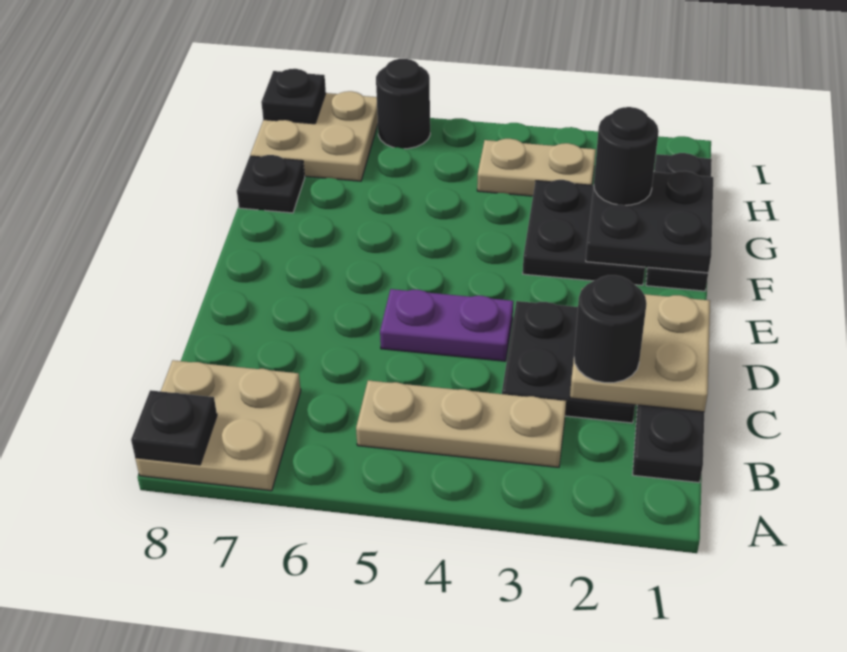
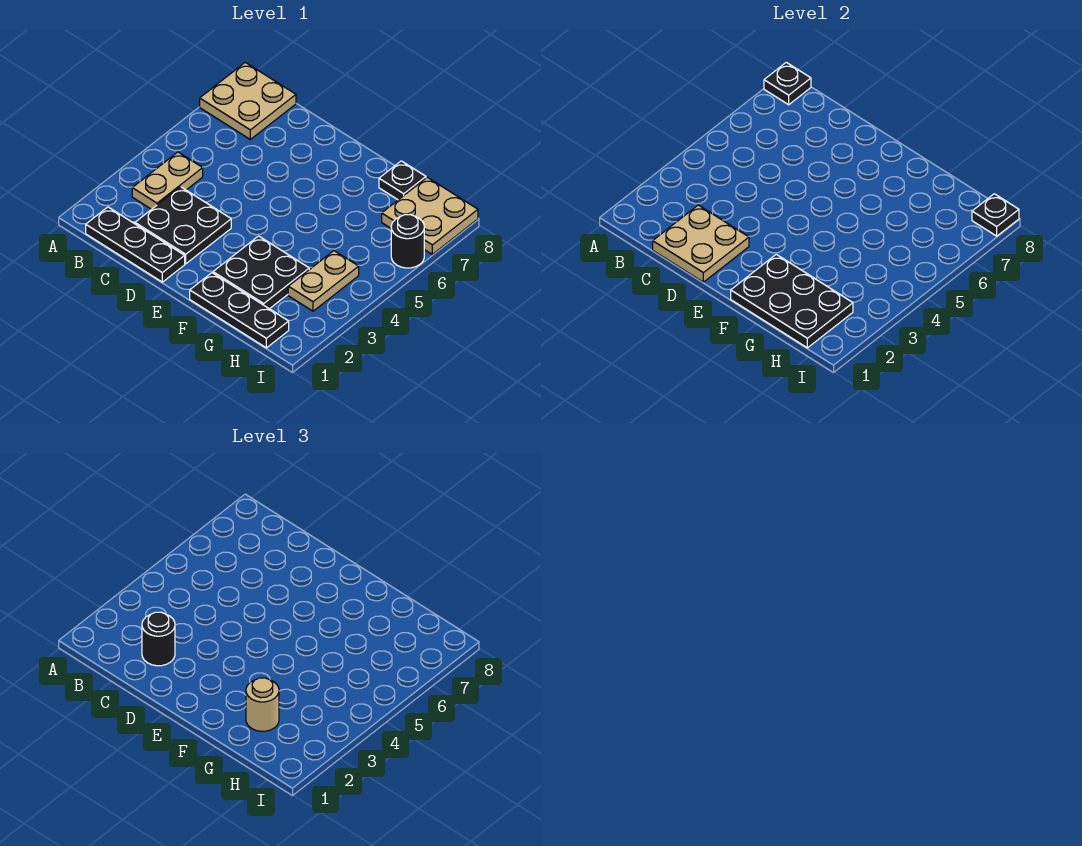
tan 1x3 plate [356,380,566,467] -> tan 1x2 plate [132,152,203,209]
purple 1x2 plate [380,289,513,361] -> none
black 2x2 plate [586,171,713,273] -> black 2x3 plate [731,254,853,348]
black 1x1 round brick [594,107,659,205] -> tan 1x1 round brick [246,678,279,731]

